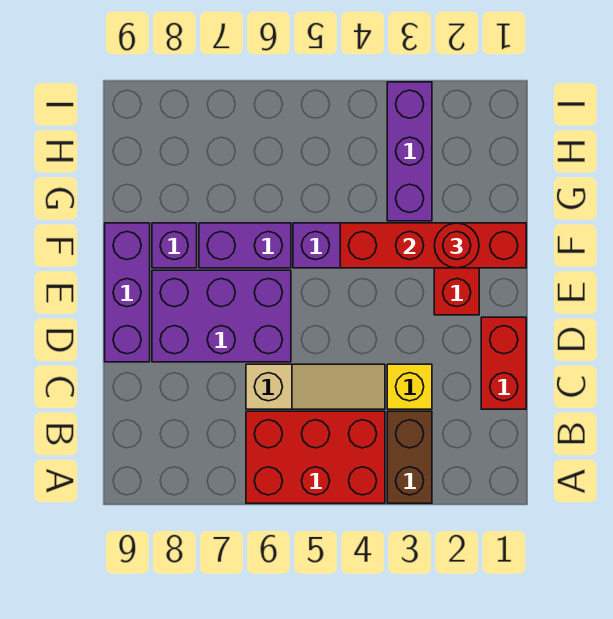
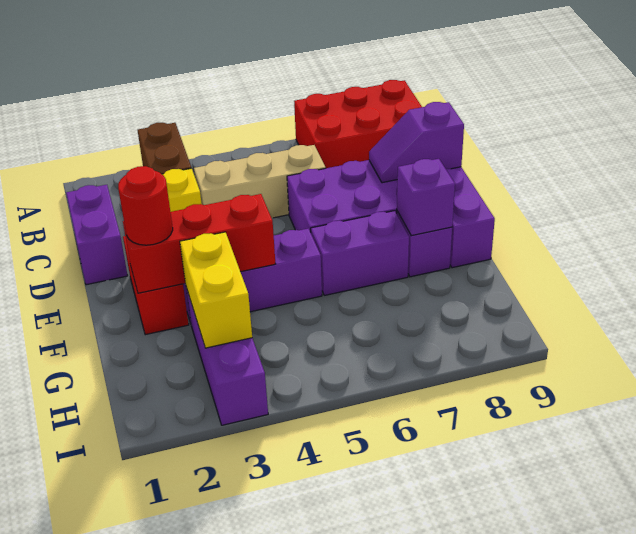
red 2x3 brick [246,411,385,503] -> red 2x3 brick moved to [294,80,422,168]
red 1x2 brick [481,317,526,409] -> purple 1x2 brick [66,185,128,285]
tan 1x3 slope [246,364,385,409] -> tan 1x3 brick [194,145,326,218]
none -> purple 1x2 slope [369,102,464,183]
red 1x4 brick [340,223,526,268] -> red 1x3 brick [123,194,275,293]
none -> purple 1x1 brick [397,159,455,236]
none -> yellow 1x2 brick [180,232,252,348]

